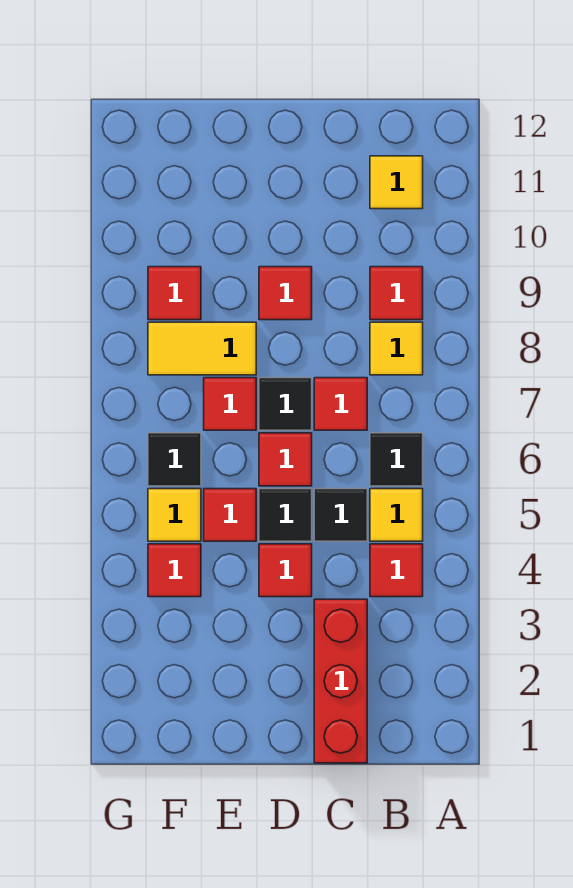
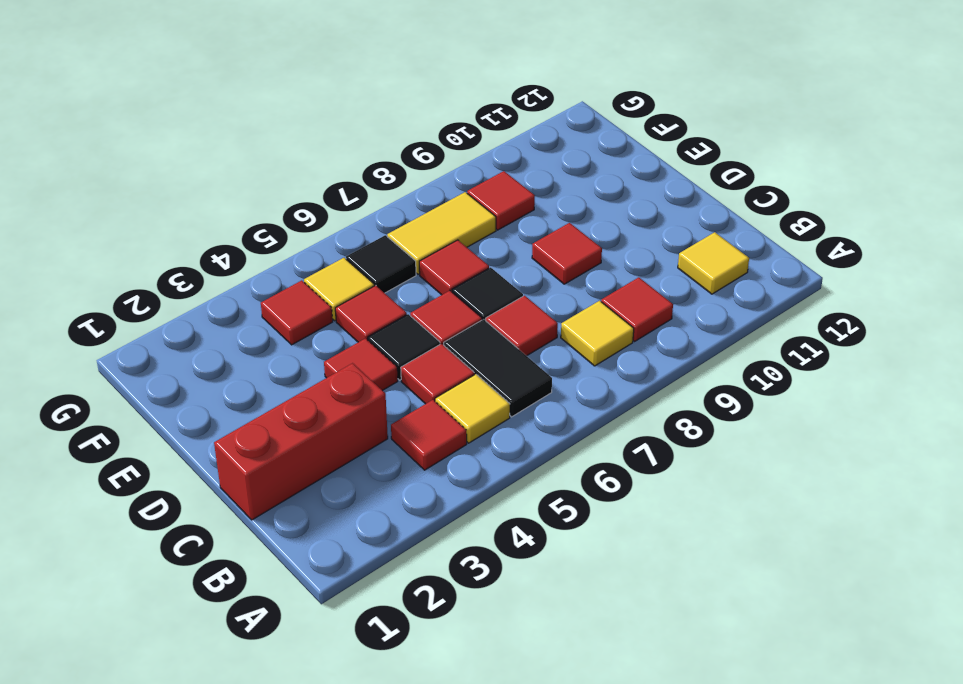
black 1x1 tile [370,433,423,486] -> black 1x2 tile [444,319,552,417]
black 1x1 tile [314,489,367,541] -> red 1x1 tile [401,344,474,404]
yellow 1x2 tile [148,322,256,375] -> yellow 1x2 tile turned to [387,192,496,274]

